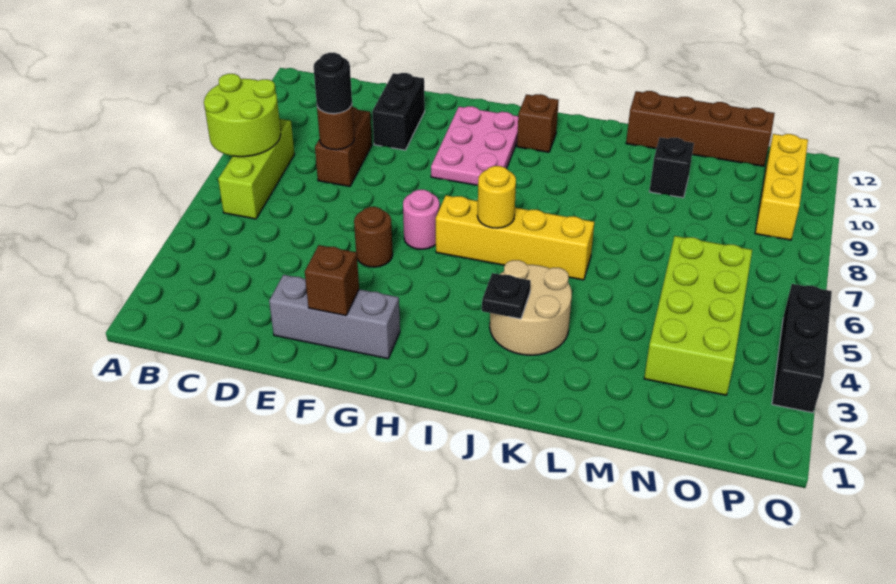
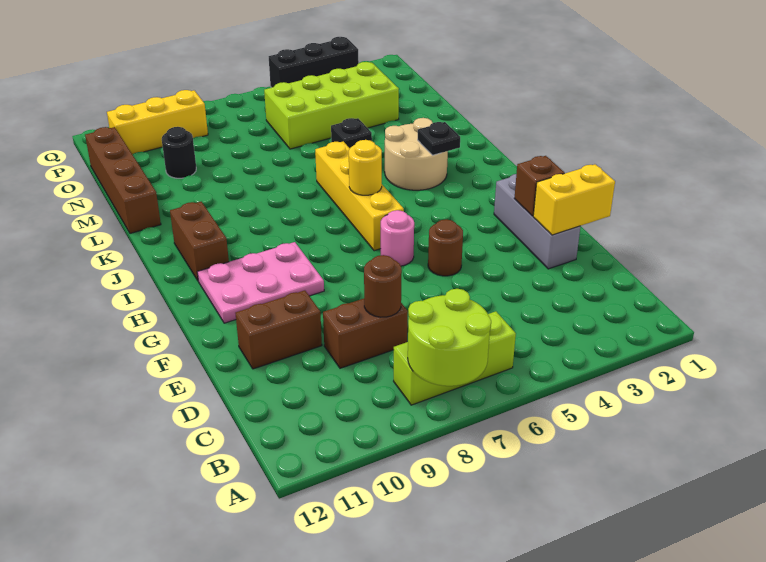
black 1x1 round brick [314,53,352,114] -> black 1x1 round brick moved to [162,127,196,178]
none -> yellow 1x2 brick [533,164,615,235]
black 1x2 brick [372,73,425,150] -> brown 1x2 brick [235,290,322,369]
brown 1x1 brick [517,94,559,152] -> brown 1x2 brick [170,202,229,281]
black 1x1 brick [649,137,694,198] -> black 1x1 brick moved to [331,118,372,148]

